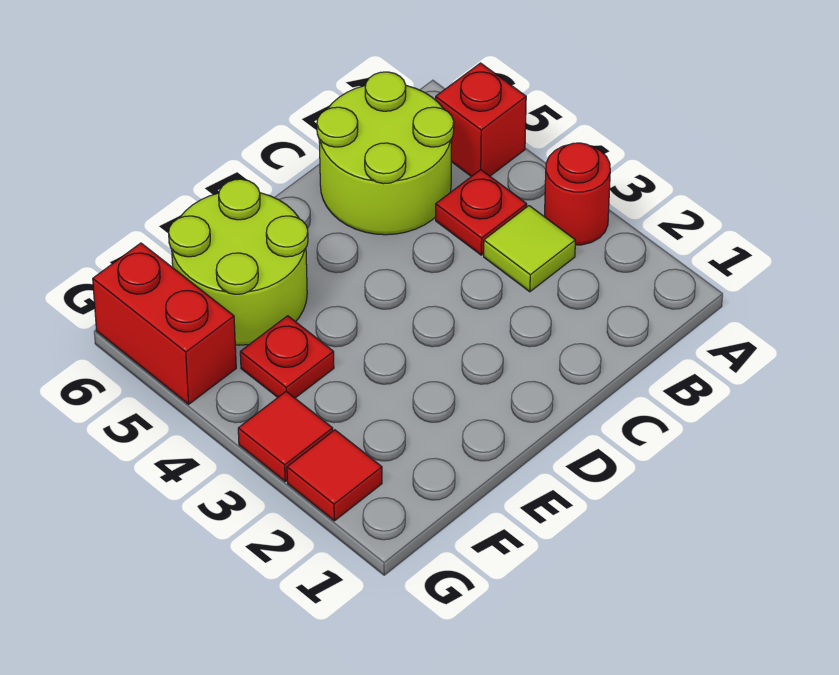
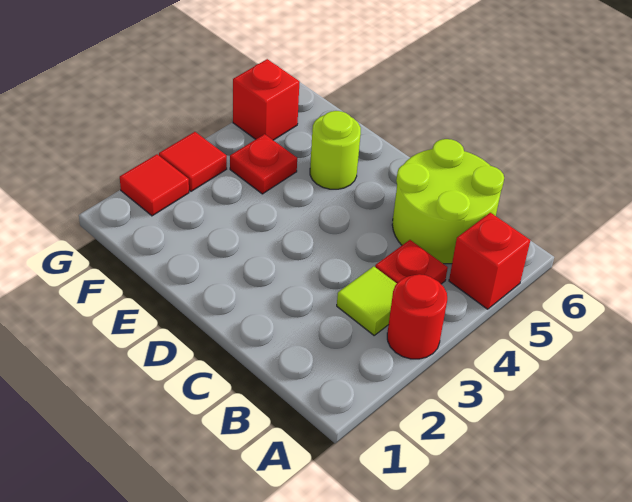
lime 2x2 round brick [169,179,308,345] -> lime 1x1 round brick [310,111,361,189]
red 1x2 brick [93,243,236,404] -> red 1x1 brick [233,59,299,140]

